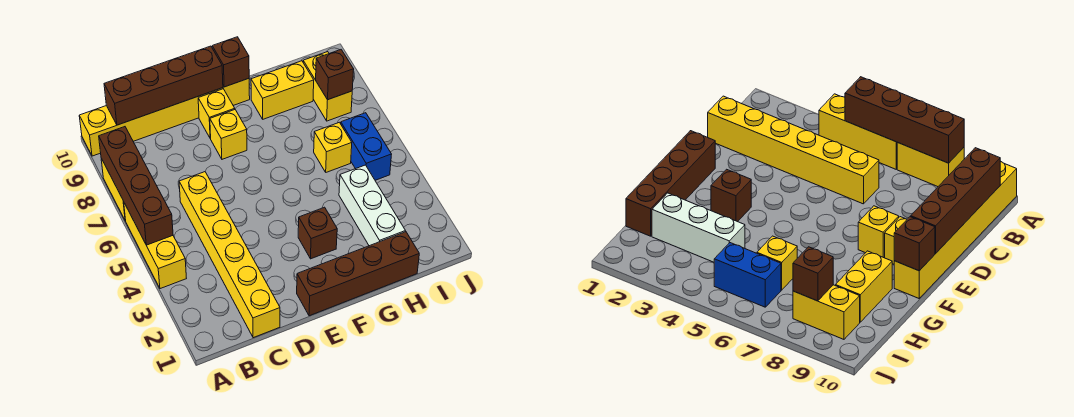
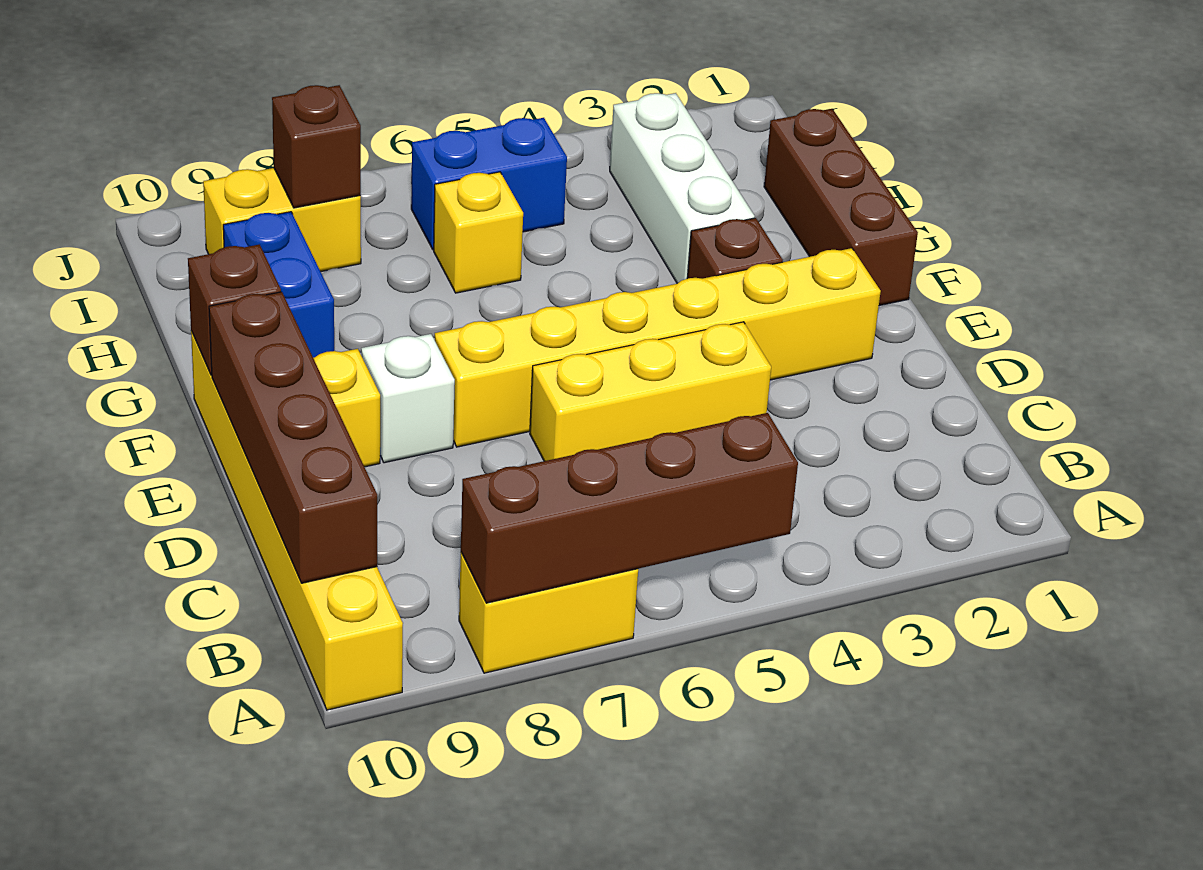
yellow 1x3 brick [124,203,187,289] -> yellow 1x3 brick moved to [530,322,771,461]
yellow 1x6 brick [179,172,280,338] -> yellow 1x6 brick moved to [435,248,881,447]
brown 1x4 brick [297,232,419,316] -> brown 1x3 brick [764,109,918,306]
yellow 1x1 brick [210,110,247,159] -> white 1x1 brick [361,334,455,463]
yellow 1x2 brick [251,61,314,119] -> blue 1x2 brick [223,212,334,358]
white 1x3 brick [339,165,405,246] -> white 1x3 brick turned to [610,93,755,284]

